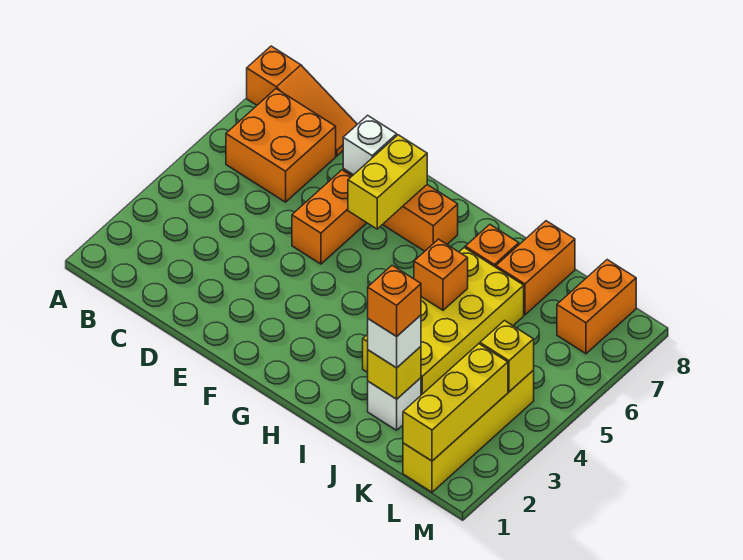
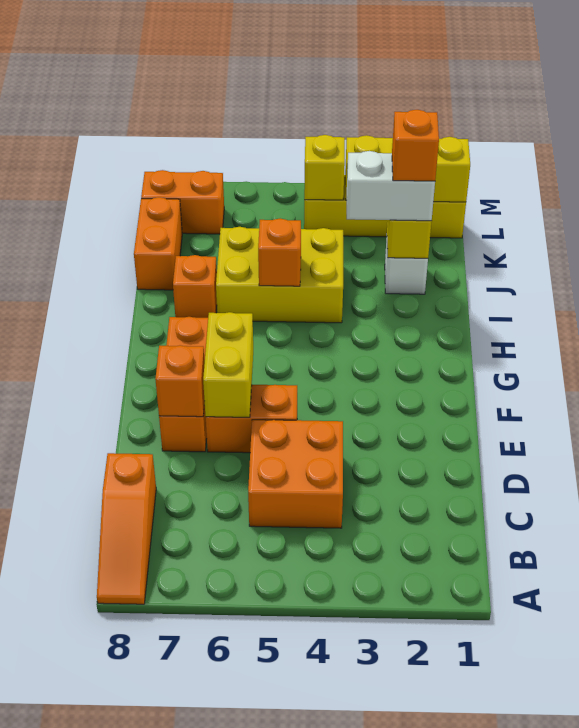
orange 1x3 slope [247,46,357,156] -> orange 1x3 slope turned to [97,453,156,604]
orange 2x2 brick [226,89,336,202] -> orange 2x2 brick moved to [248,420,343,528]
white 1x1 brick [343,115,397,175] -> orange 1x1 brick [155,345,205,417]
yellow 1x2 brick [348,135,427,229] -> yellow 1x2 brick turned to [203,312,253,417]
yellow 2x4 brick [363,248,524,395] -> yellow 2x3 brick [216,227,343,323]
white 1x1 brick [368,315,421,368] -> white 1x2 brick [346,151,435,221]
orange 1x2 brick [496,221,575,315] -> orange 1x2 brick turned to [134,197,182,290]

